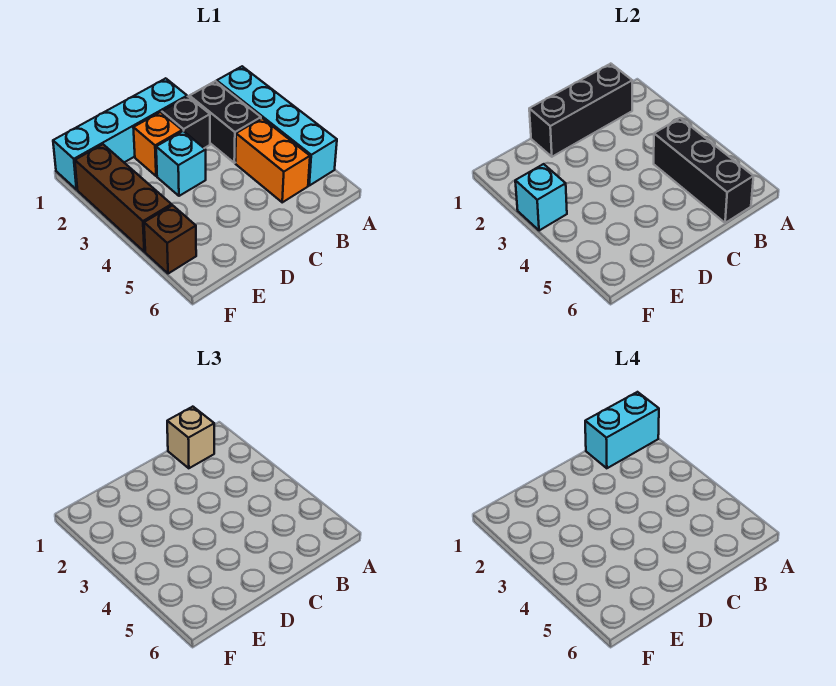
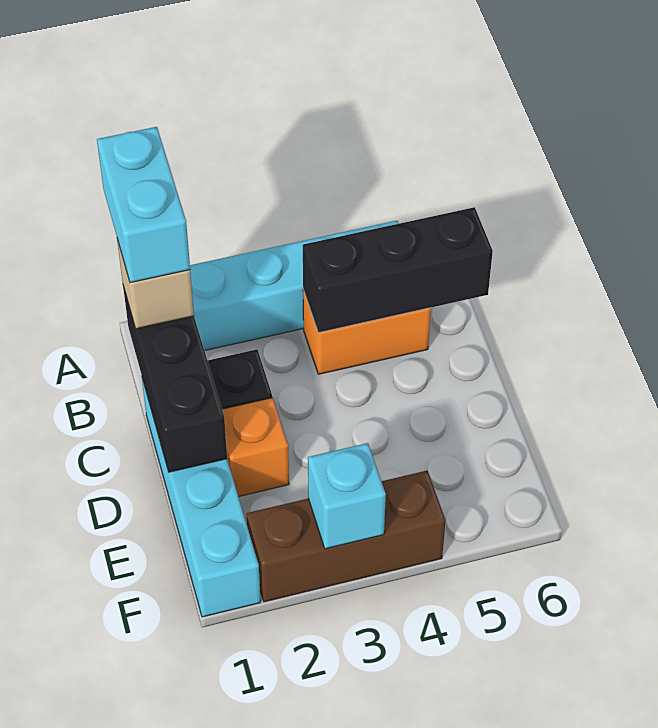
black 1x2 brick [190,81,261,163] -> none
cyan 1x1 brick [156,131,206,196] -> none
brown 1x1 brick [144,205,196,274] -> none

